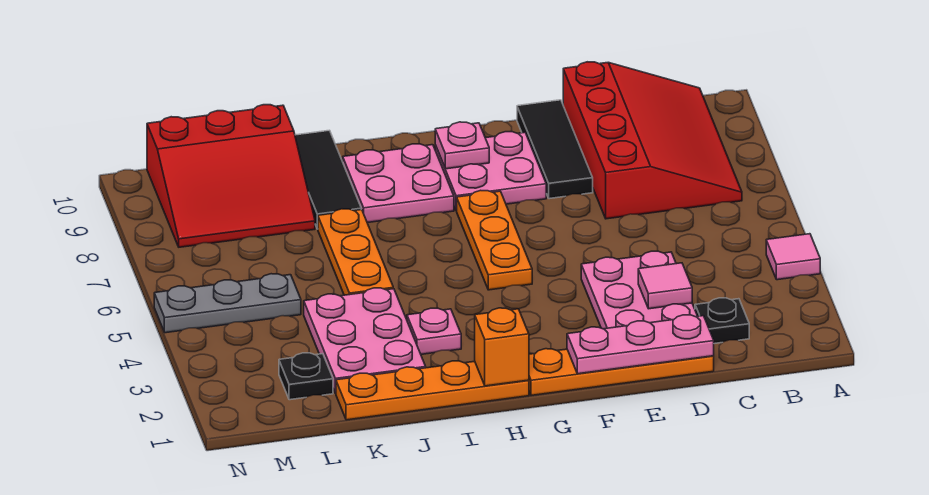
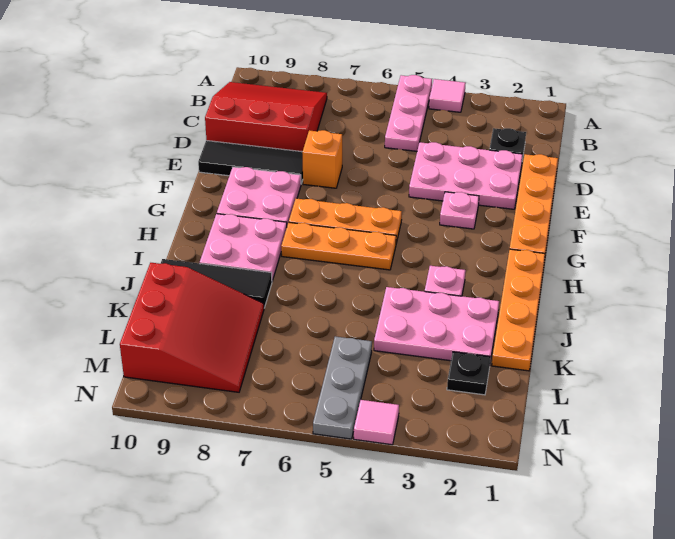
red 3x4 slope [563,62,742,219] -> red 3x3 slope [205,82,327,152]
pink 1x3 plate [567,315,714,374] -> pink 1x3 plate moved to [385,75,432,151]
pink 1x1 tile [638,263,692,309] -> pink 1x1 tile moved to [354,400,399,445]
pink 1x1 plate [435,122,489,169] -> pink 1x1 plate moved to [440,192,479,229]
orange 1x1 brick [475,308,529,386] -> orange 1x1 brick moved to [302,130,342,188]
orange 1x3 plate [318,209,393,295] -> orange 1x3 plate moved to [281,222,396,270]

